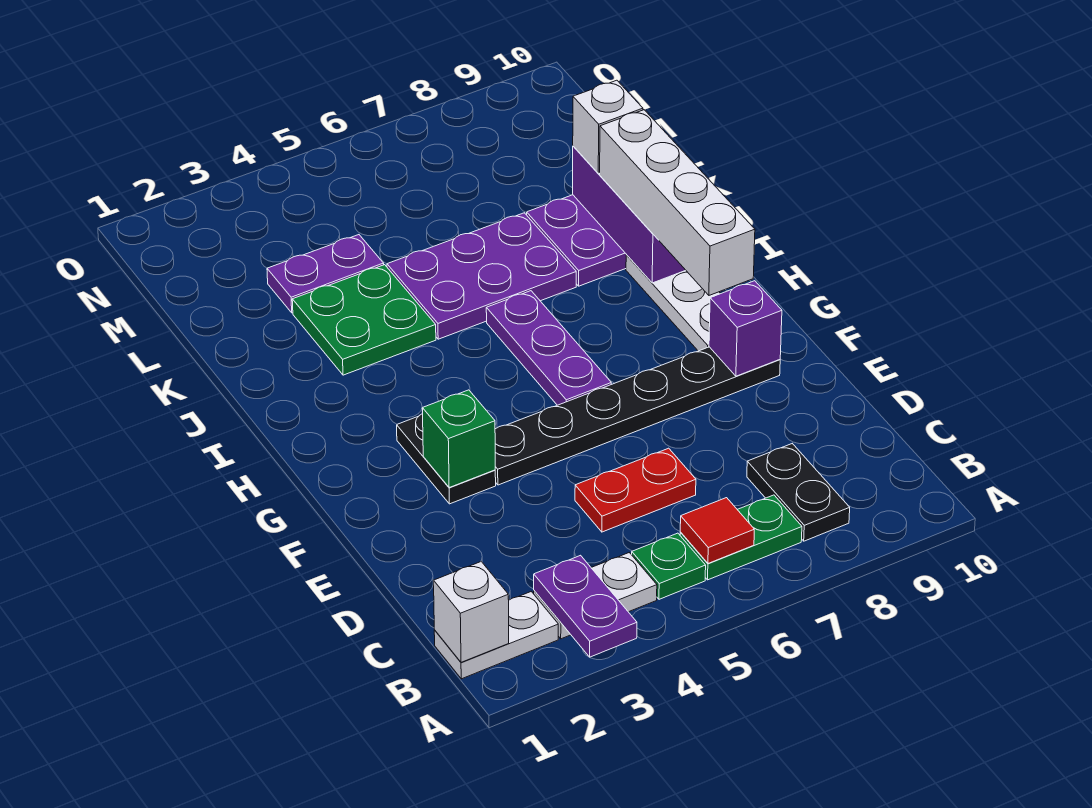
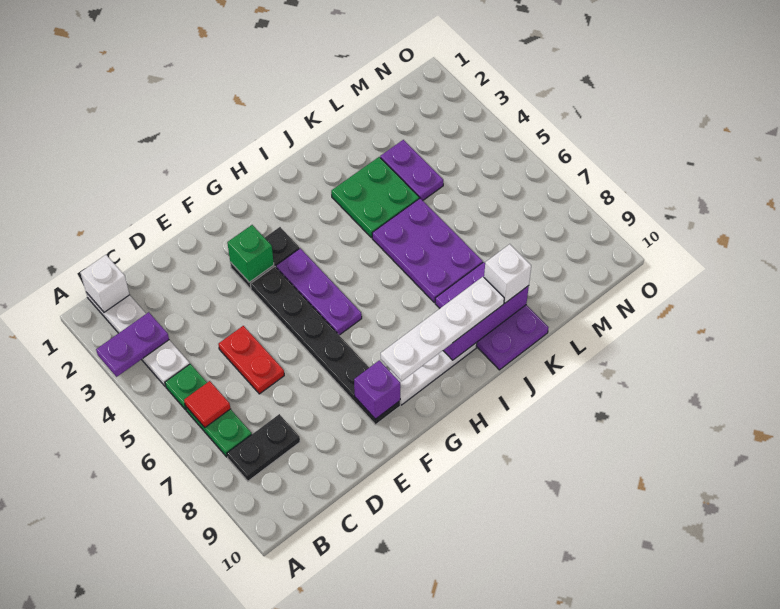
purple 1x3 plate [486,291,611,405] -> purple 1x3 plate turned to [276,248,362,335]
white 1x4 brick [600,110,755,295] -> white 1x4 plate [381,277,504,381]

